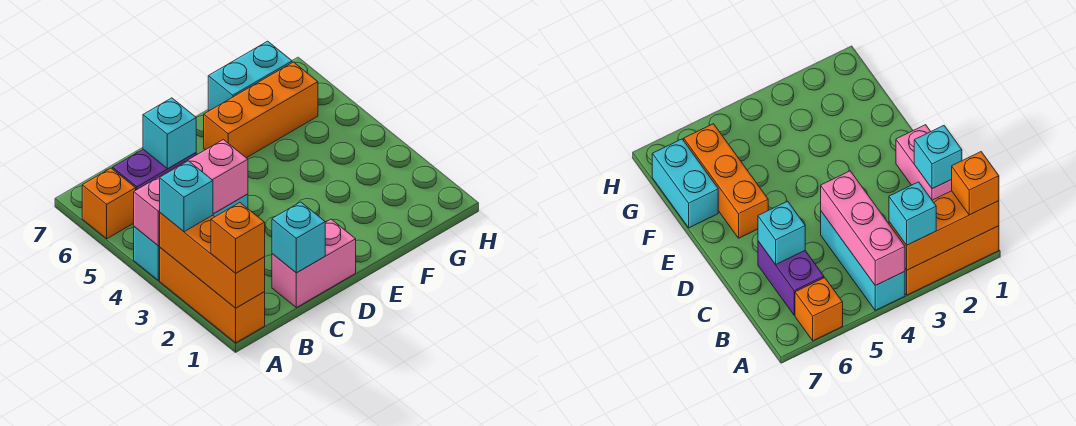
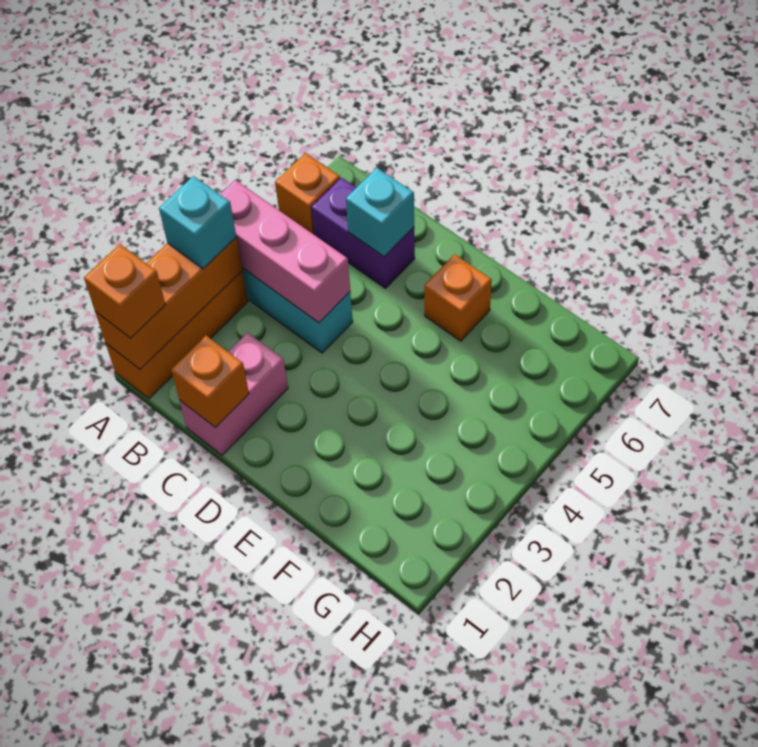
pink 1x2 brick [272,219,356,308] -> pink 1x2 brick turned to [179,333,288,455]
cyan 1x1 brick [272,202,325,273] -> orange 1x1 brick [171,336,249,428]
orange 1x3 brick [204,62,318,158] -> orange 1x1 brick [424,254,492,341]
cyan 1x2 brick [208,41,292,111] -> none

